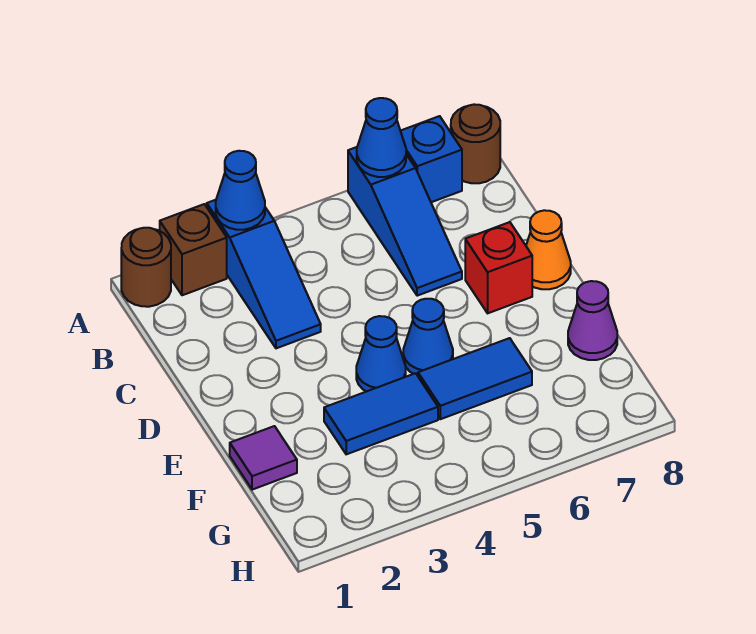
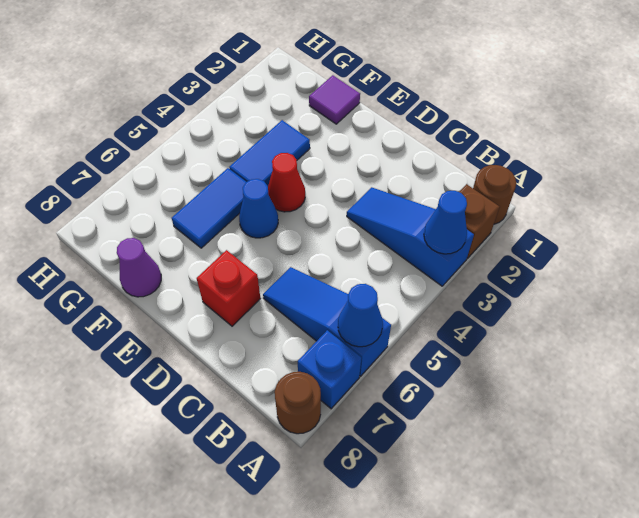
orange 1x1 cone [526,210,571,289] -> none
blue 1x1 cone [356,316,406,391] -> red 1x1 cone [268,153,305,212]

